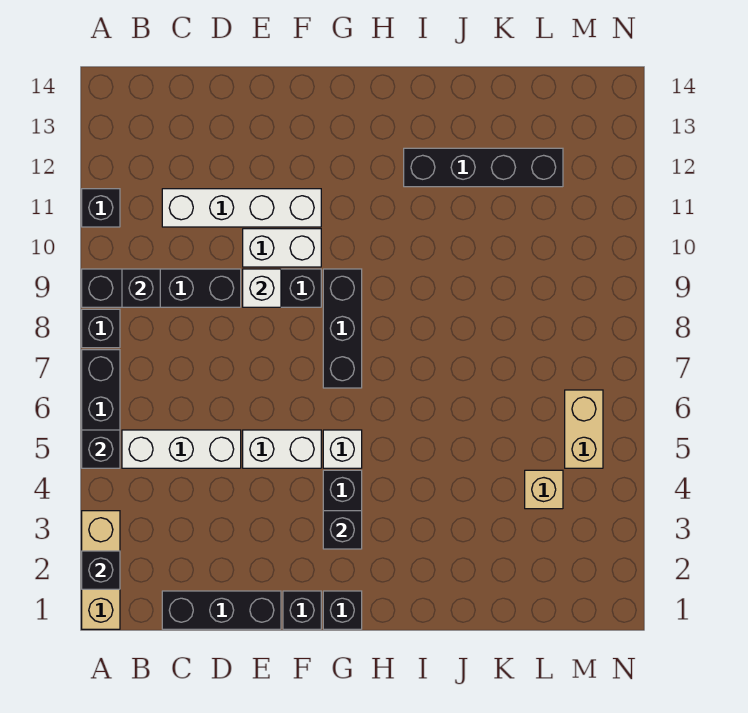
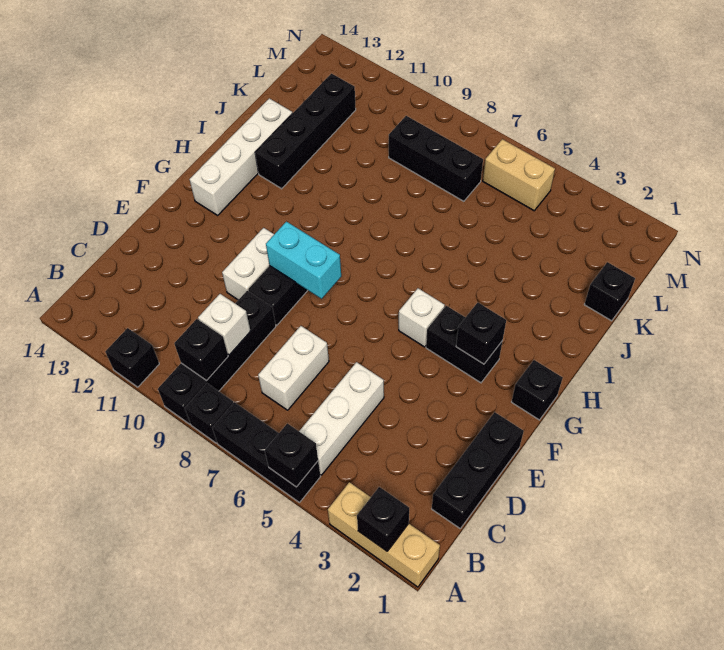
white 1x4 brick [162,189,321,227] -> white 1x4 brick moved to [190,98,292,215]
white 1x2 brick [243,430,321,468] -> white 1x2 brick moved to [258,326,329,410]
white 1x1 brick [243,269,281,307] -> white 1x1 brick moved to [198,294,250,355]
black 1x1 brick [283,591,321,629] -> black 1x1 brick moved to [584,262,635,321]
none -> cyan 1x2 brick [266,222,341,299]
black 1x3 brick [323,269,362,388] -> black 1x3 brick moved to [389,116,483,201]
tan 1x1 brick [525,470,563,509] -> none

